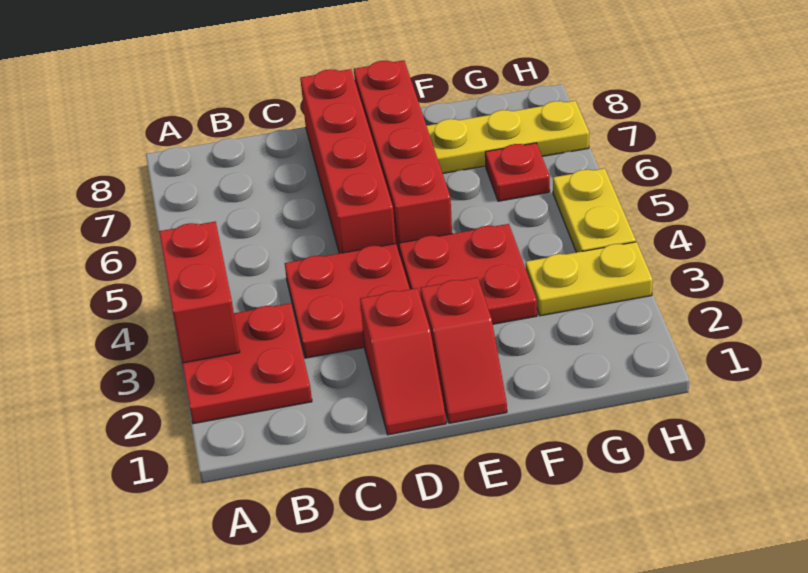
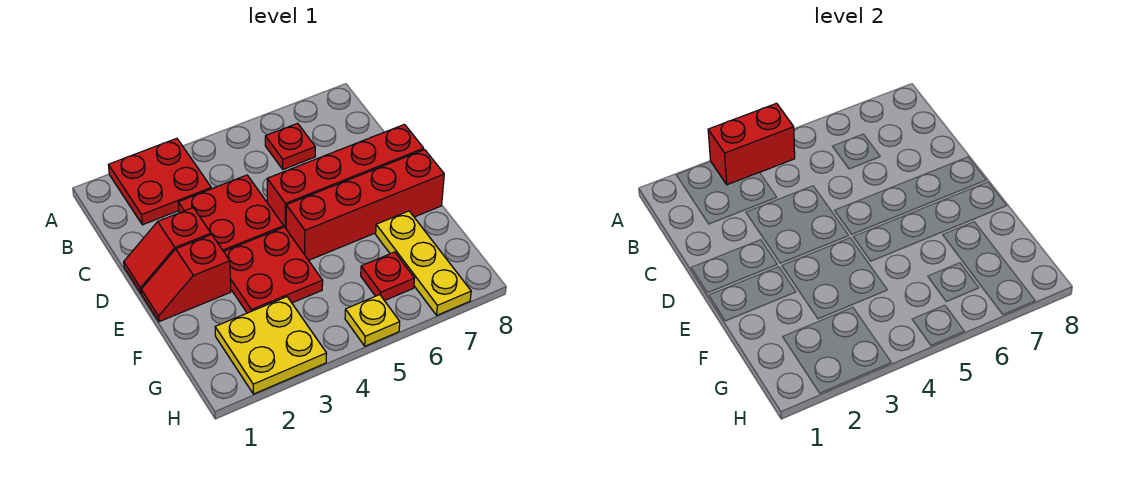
none -> red 1x1 plate [265,123,315,170]
yellow 1x2 plate [526,242,653,316] -> yellow 2x2 plate [215,297,327,394]
yellow 1x2 plate [553,168,636,252] -> yellow 1x1 plate [345,295,400,346]

